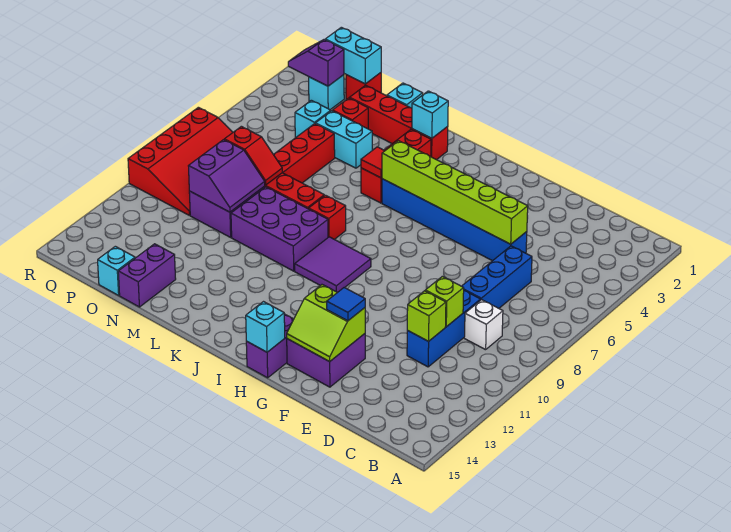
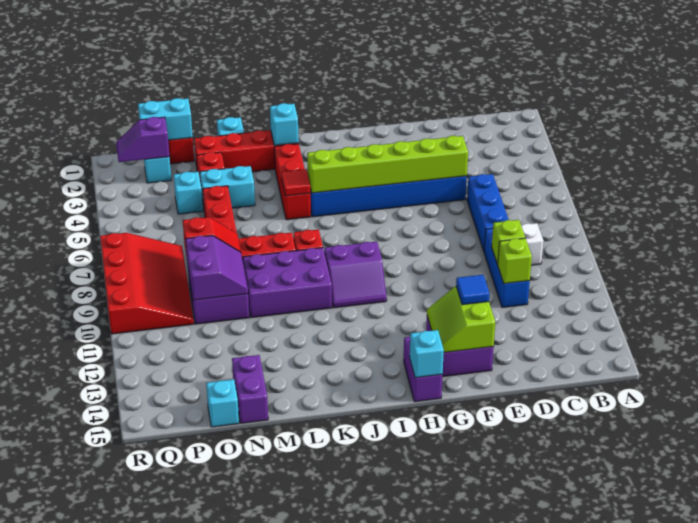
lime 2x2 slope [287,285,365,362] -> lime 2x2 slope turned to [427,286,495,352]
purple 2x2 tile [295,237,371,293] -> purple 2x2 slope [324,242,387,308]

